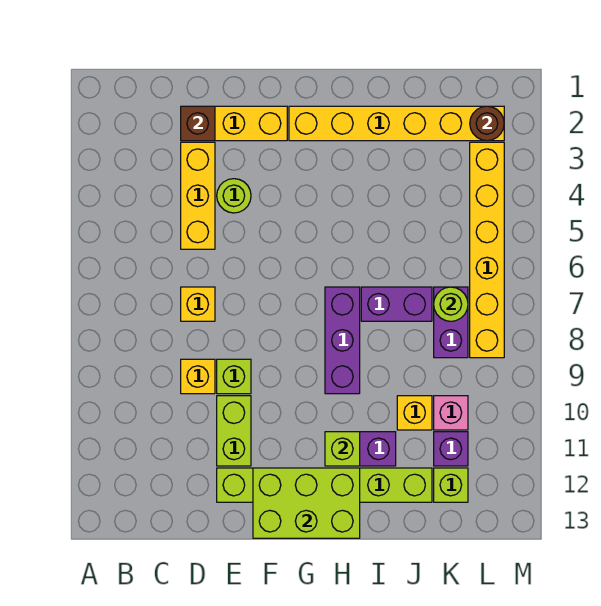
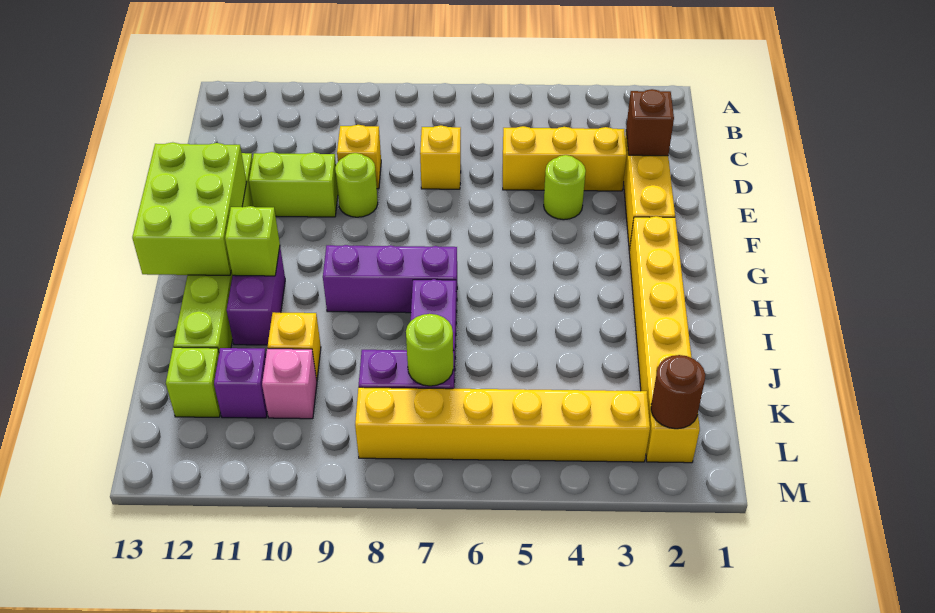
lime 1x1 brick [217,359,251,394] -> lime 1x1 round brick [335,153,378,217]

